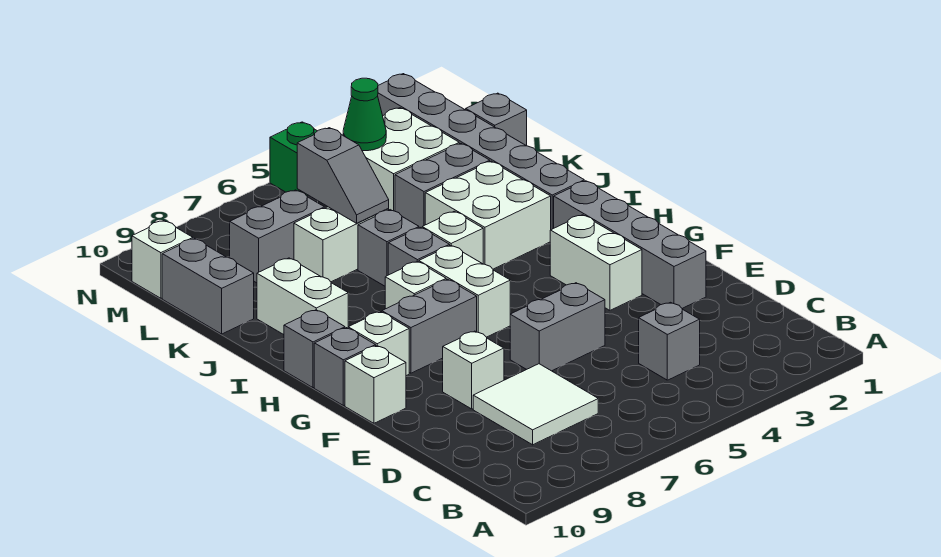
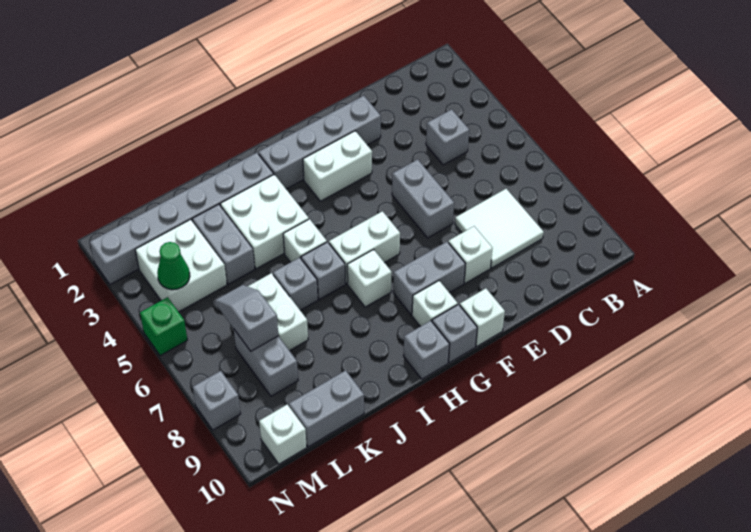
grey 1x2 brick [382,279,477,373] -> grey 1x2 brick turned to [393,242,465,315]
white 1x2 brick [257,258,348,335] -> none
grey 1x2 slope [297,128,389,223] -> grey 1x2 slope turned to [215,285,278,351]
grey 1x1 brick [466,93,527,146] -> grey 1x1 brick moved to [193,371,241,430]

